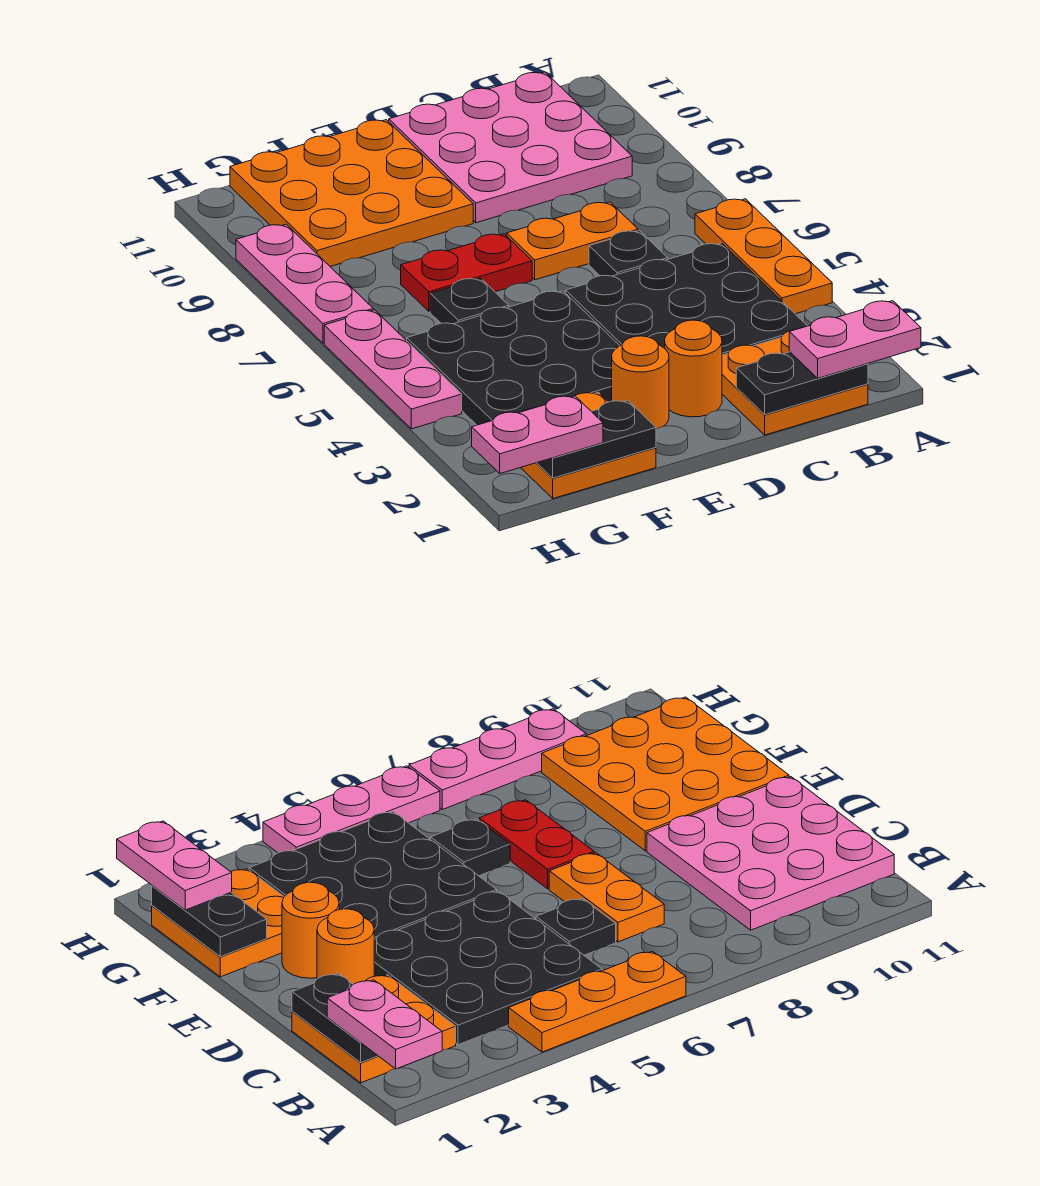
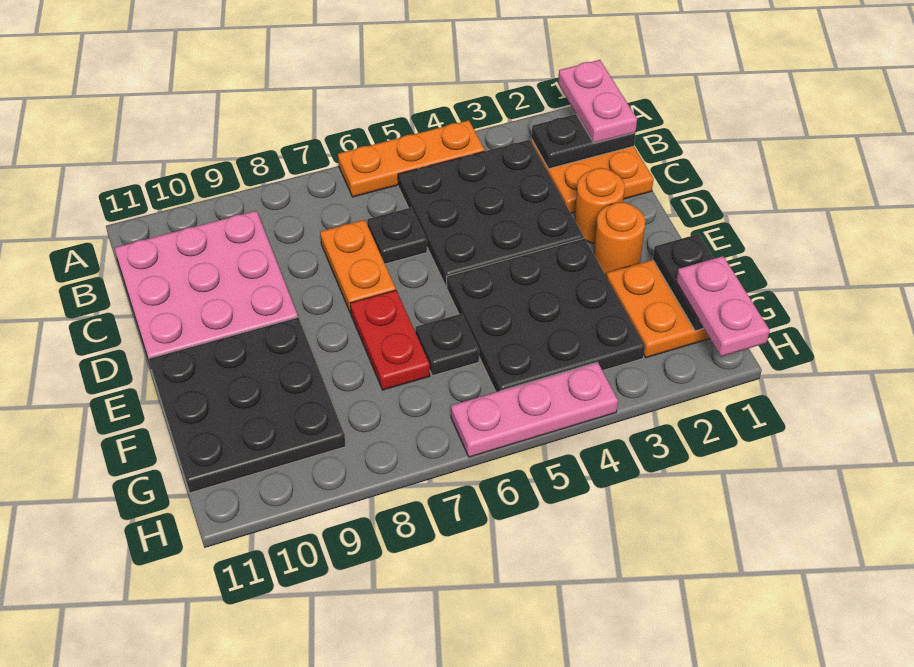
black 1x2 plate [736,352,868,415] -> black 1x2 plate turned to [532,114,636,169]
orange 3x3 plate [230,120,473,266] -> black 3x3 plate [149,317,346,493]
pink 1x3 plate [236,224,373,343] -> none

